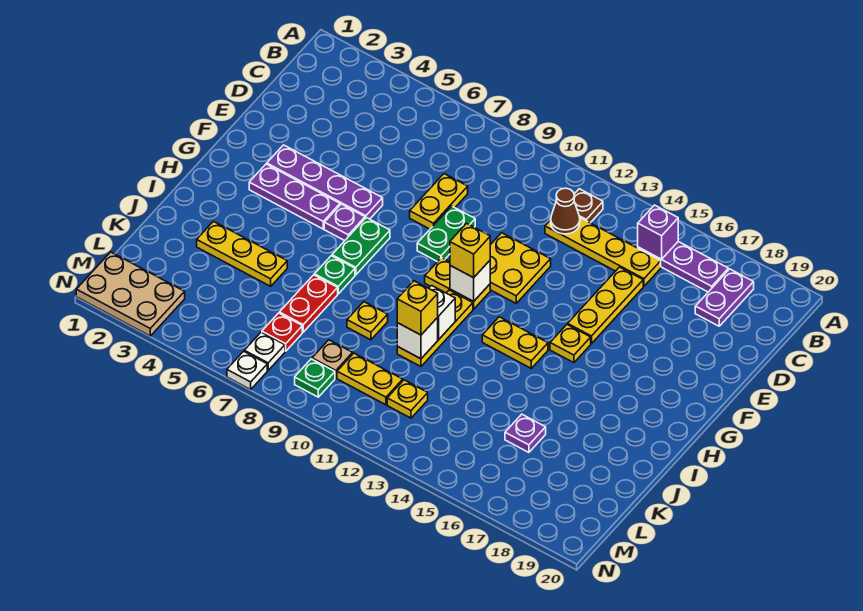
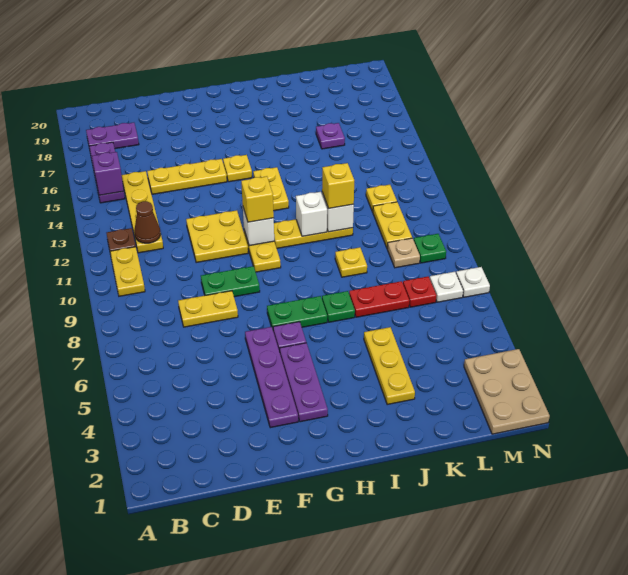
none -> yellow 1x2 plate [110,247,145,296]

